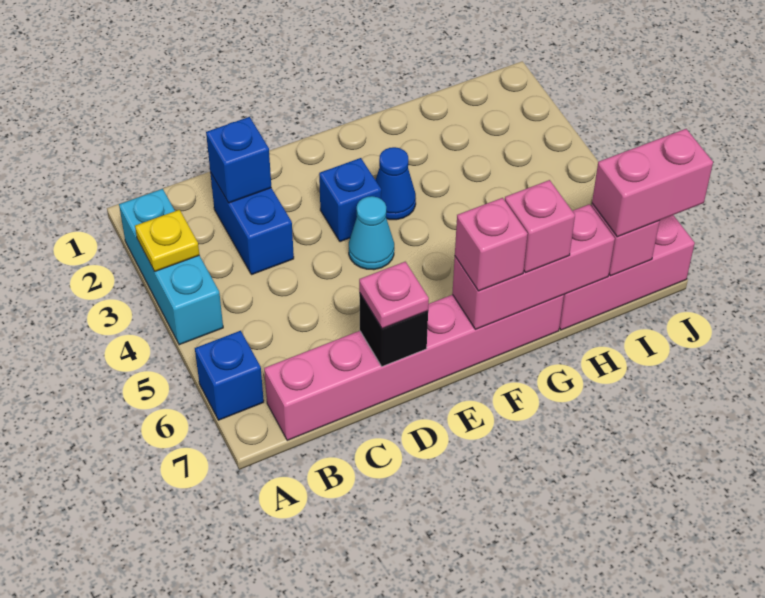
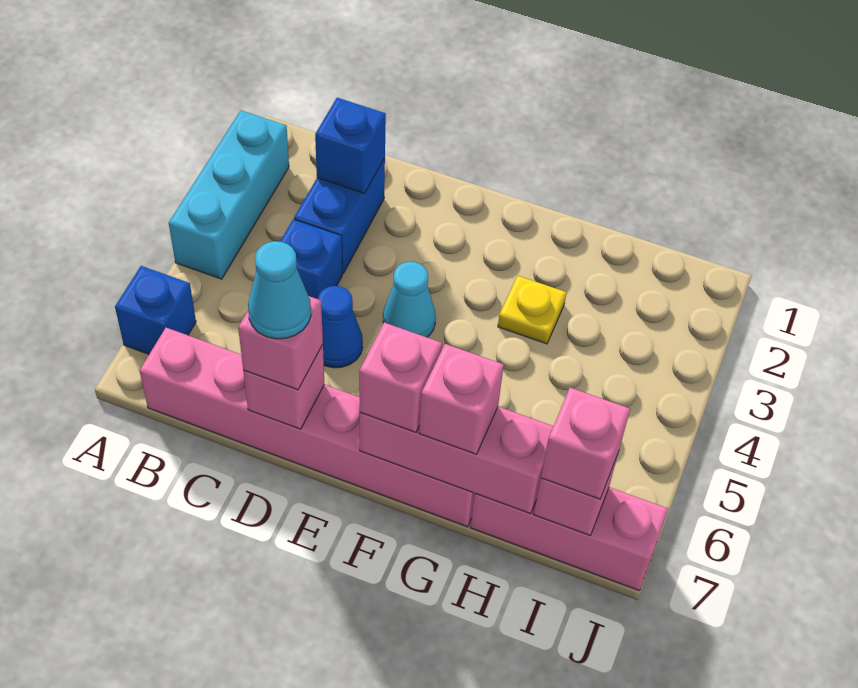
yellow 1x1 plate [135,210,199,271] -> yellow 1x1 plate moved to [498,276,566,344]
black 1x1 brick [359,293,428,367] -> pink 1x1 brick [243,345,324,429]
pink 1x1 plate [359,262,429,329] -> pink 1x1 brick [238,296,323,390]
none -> cyan 1x1 cone [248,241,311,339]
blue 1x1 brick [319,158,381,242] -> blue 1x1 brick moved to [280,219,342,299]
blue 1x1 cone [376,147,416,220] -> blue 1x1 cone moved to [318,286,363,368]
pink 1x2 brick [592,129,713,237] -> pink 1x1 brick [541,388,630,499]

